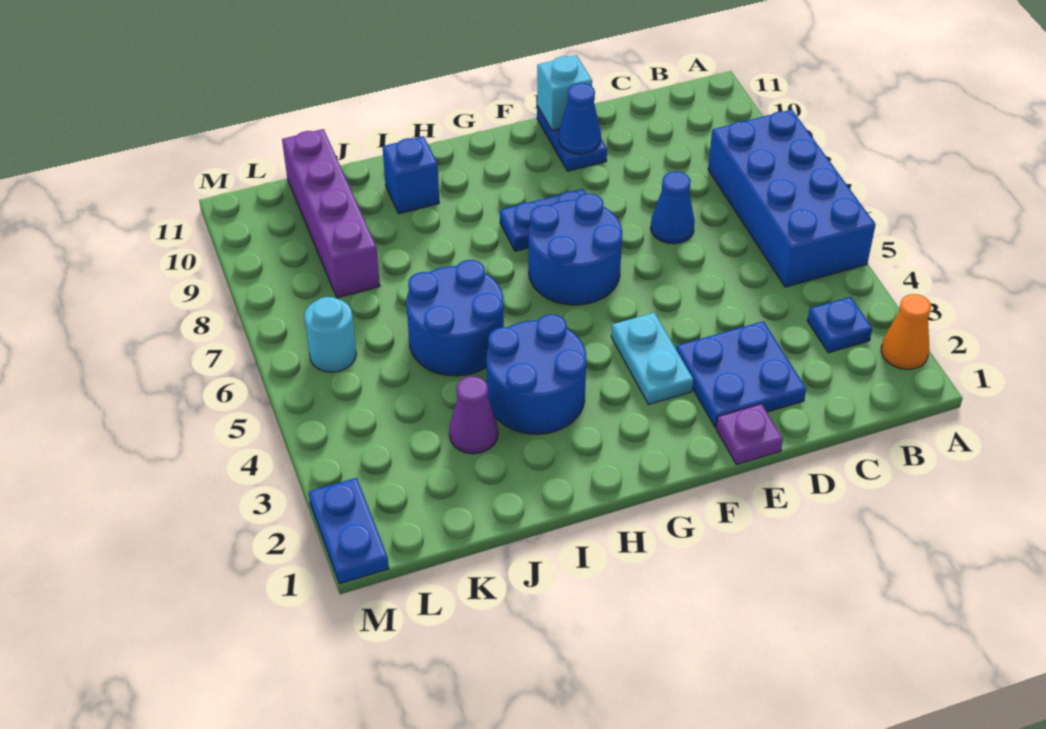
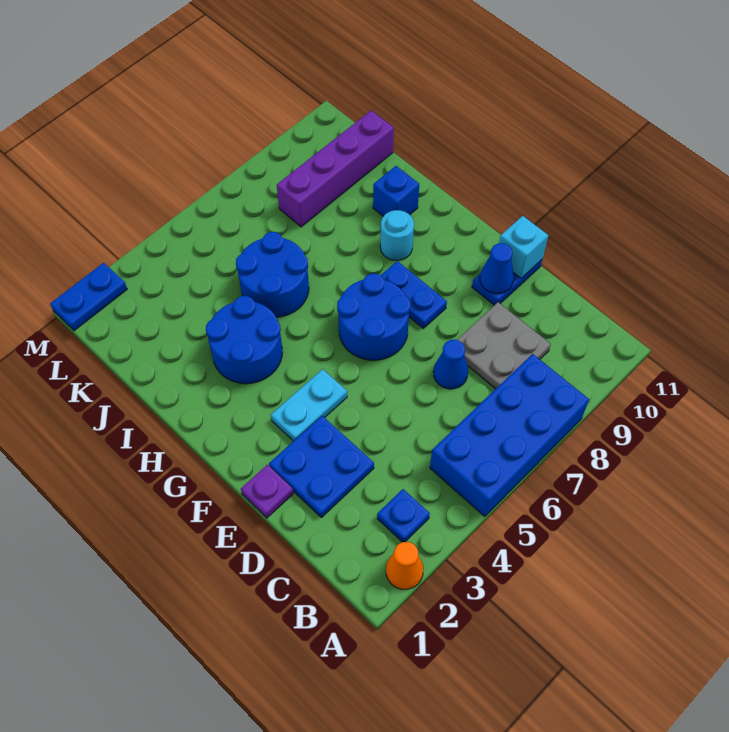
none -> grey 2x2 plate [457,302,551,389]
purple 1x1 cone [449,377,498,454] -> none
cyan 1x1 round brick [304,297,356,372] -> cyan 1x1 round brick moved to [380,210,414,260]

